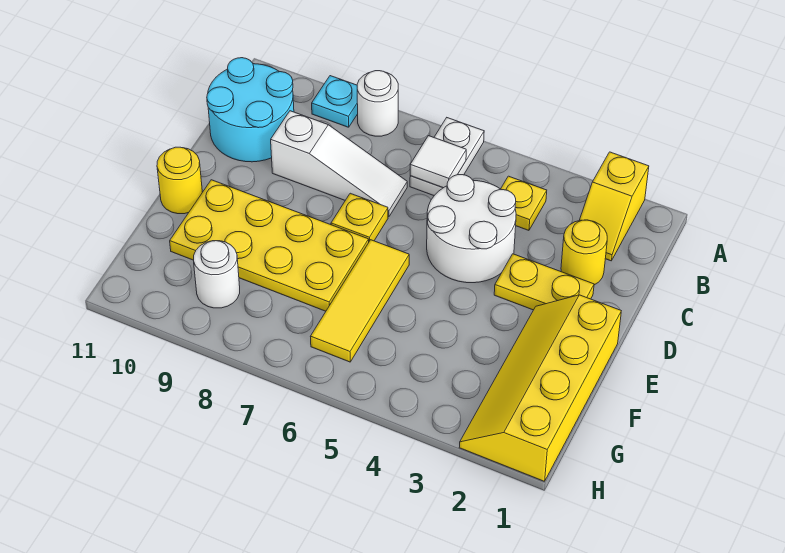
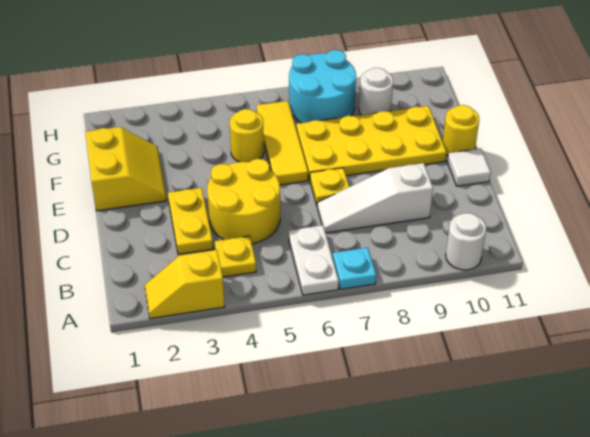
yellow 1x2 slope [580,152,649,261] -> yellow 1x2 slope turned to [145,250,225,319]
white 1x1 round brick [357,71,398,136] -> white 1x1 round brick moved to [446,213,486,270]
cyan 1x1 plate [312,76,358,127] -> cyan 1x1 plate moved to [333,248,376,289]
white 1x1 tile [410,136,466,188] -> white 1x1 tile moved to [448,149,491,186]
cyan 2x2 round brick [207,58,294,162] -> cyan 2x2 round brick moved to [289,50,356,123]
yellow 1x1 round brick [561,220,607,285] -> yellow 1x1 round brick moved to [230,109,264,162]
white 2x2 round brick [427,175,516,283] -> yellow 2x2 round brick [207,159,280,244]
yellow 1x2 plate [494,254,594,310] -> yellow 1x2 plate turned to [168,188,213,255]
yellow 2x4 slope [459,295,621,481] -> yellow 2x2 slope [85,127,167,211]

